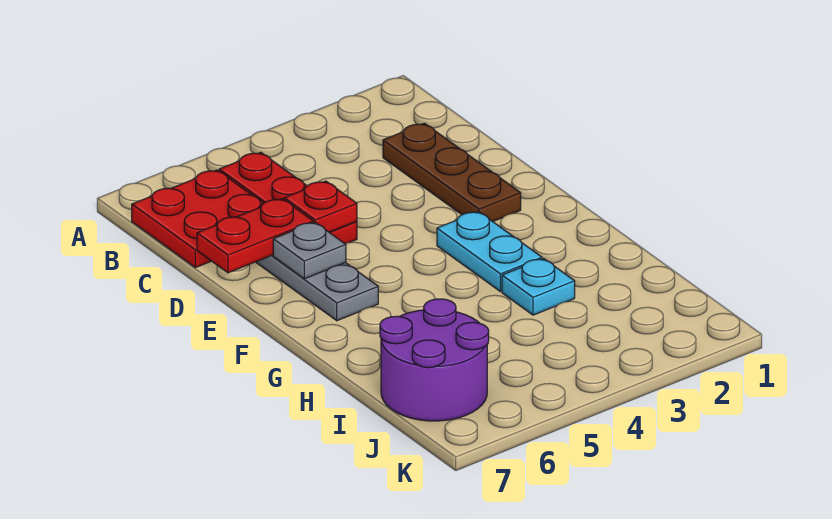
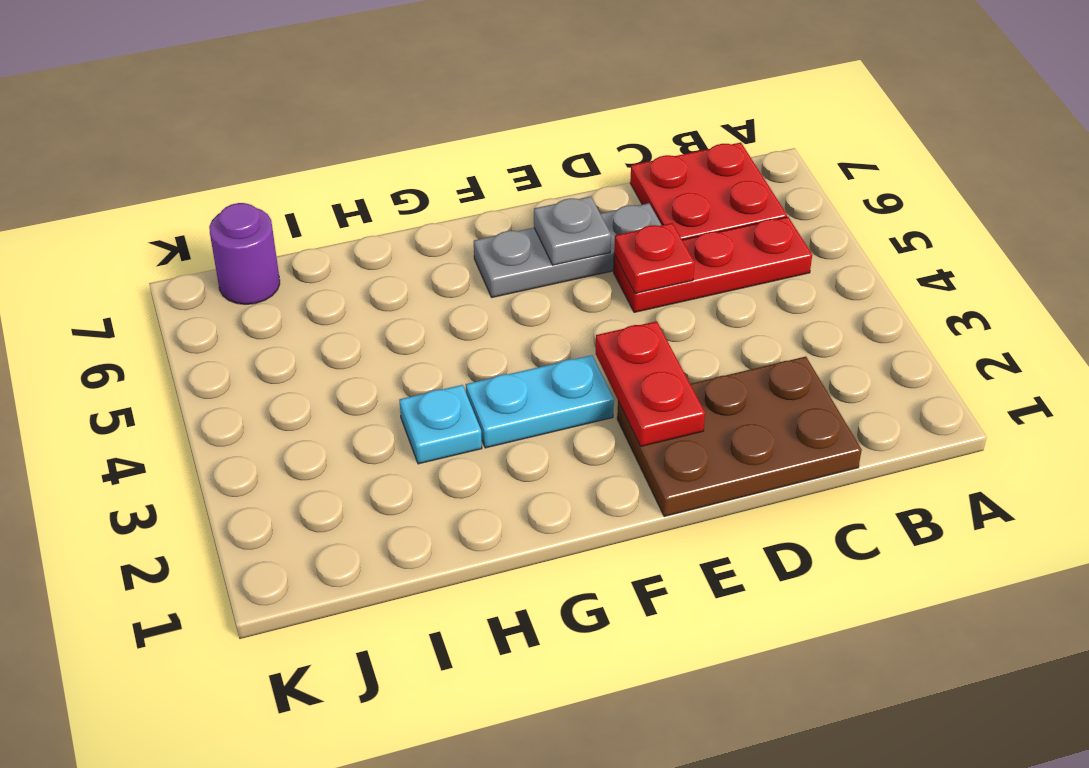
brown 1x3 plate [383,123,521,221] -> brown 2x3 plate [617,357,862,517]
red 1x2 plate [197,199,313,273] -> red 1x2 plate moved to [596,321,705,446]
purple 2x2 round brick [380,299,489,421] -> purple 1x1 round brick [209,203,280,304]

